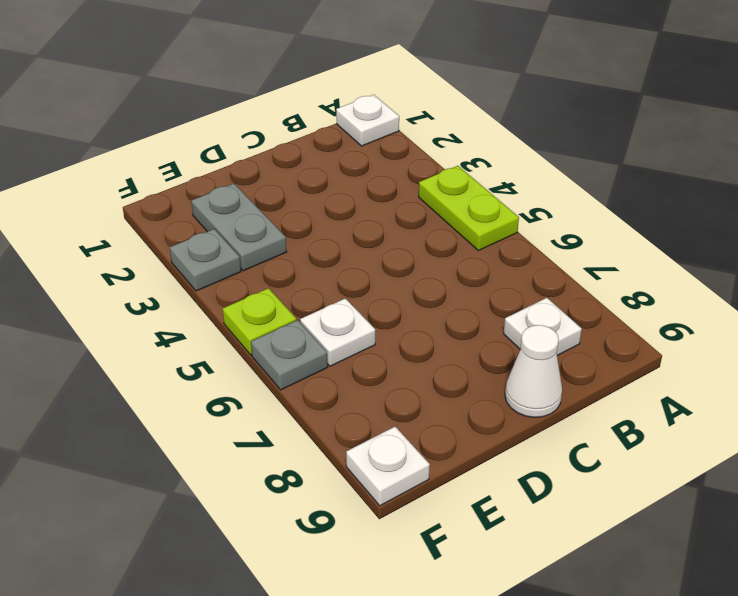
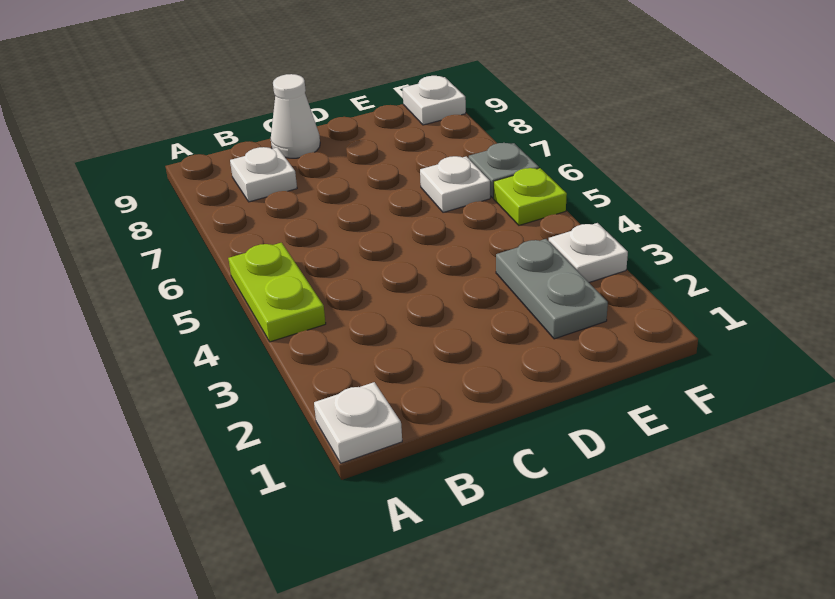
grey 1x1 plate [170,229,241,291] -> white 1x1 plate [549,223,628,282]

